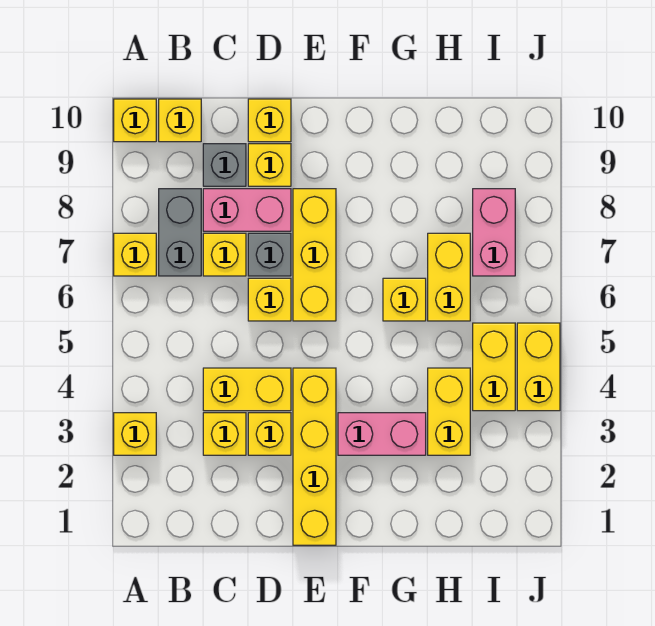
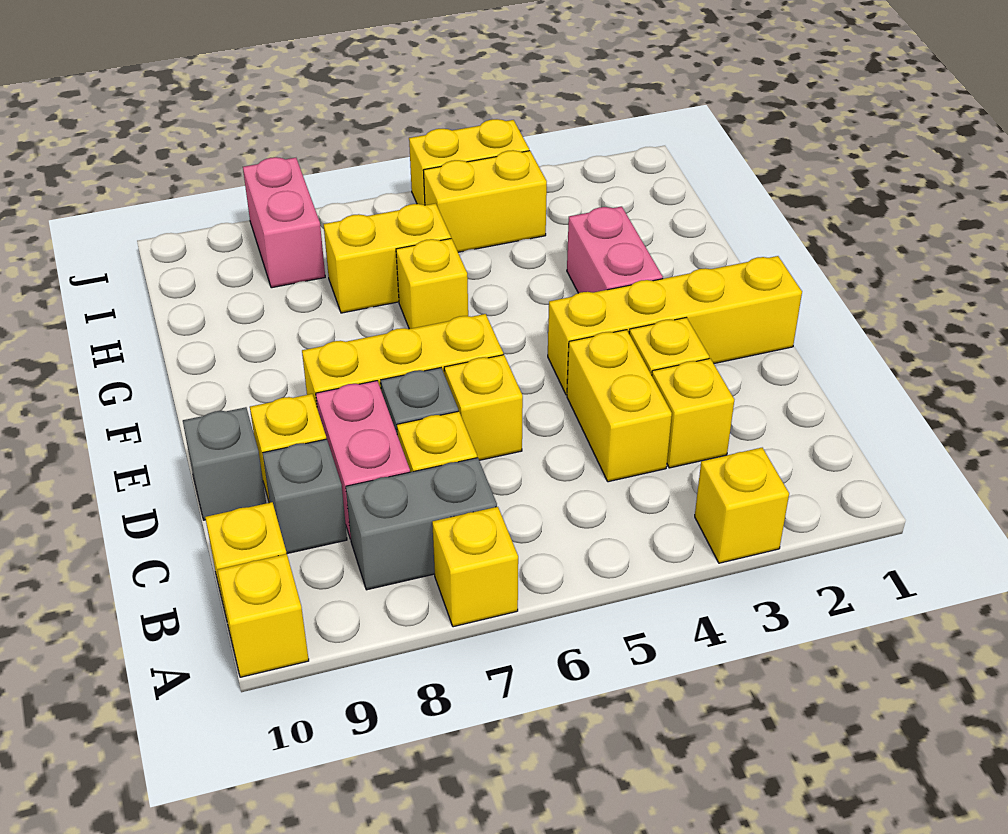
yellow 1x1 brick [248,99,291,142] -> grey 1x1 brick [183,407,266,520]
yellow 1x2 brick [428,368,470,455] -> none
pink 1x2 brick [473,189,515,276] -> pink 1x2 brick turned to [243,157,325,288]

